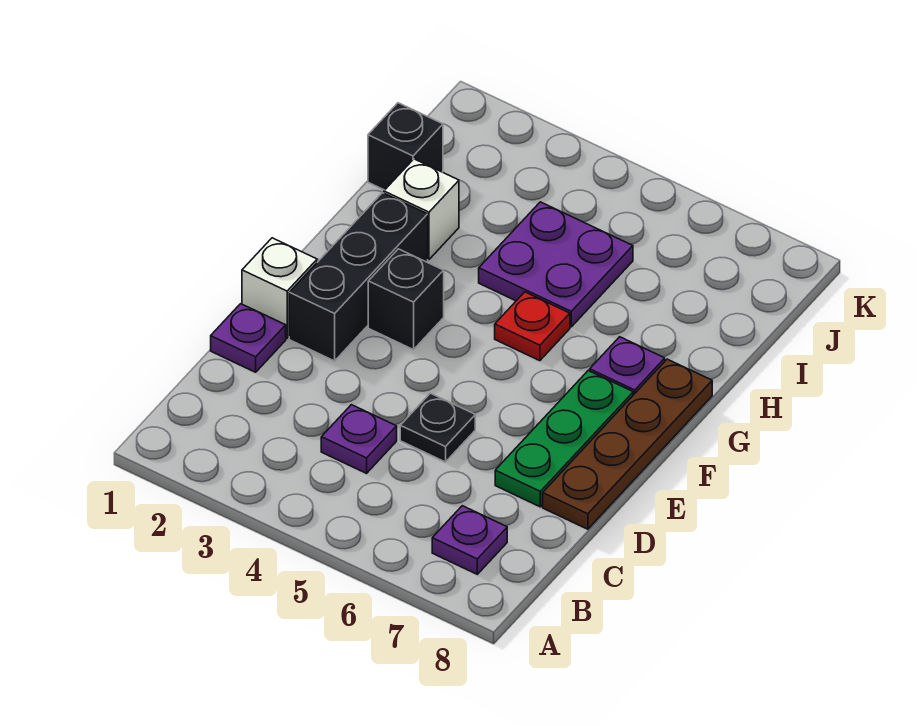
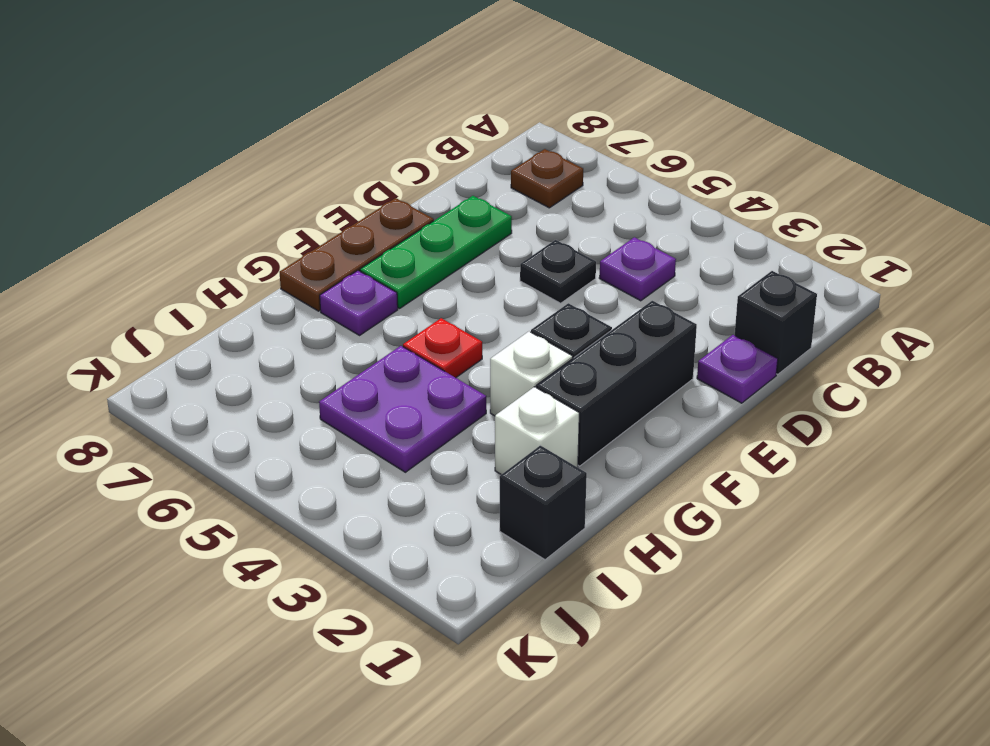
purple 1x1 plate [432,506,507,574] -> brown 1x1 plate [511,149,583,208]
none -> black 1x1 brick [735,271,817,374]
brown 1x4 plate [543,359,712,529] -> brown 1x3 plate [280,198,434,311]
white 1x1 brick [242,238,317,338] -> white 1x1 brick moved to [490,332,573,416]

